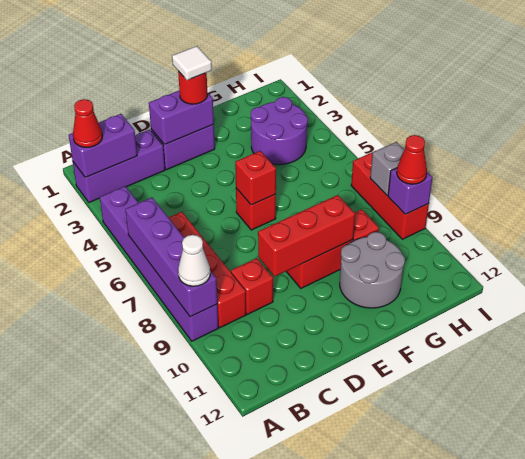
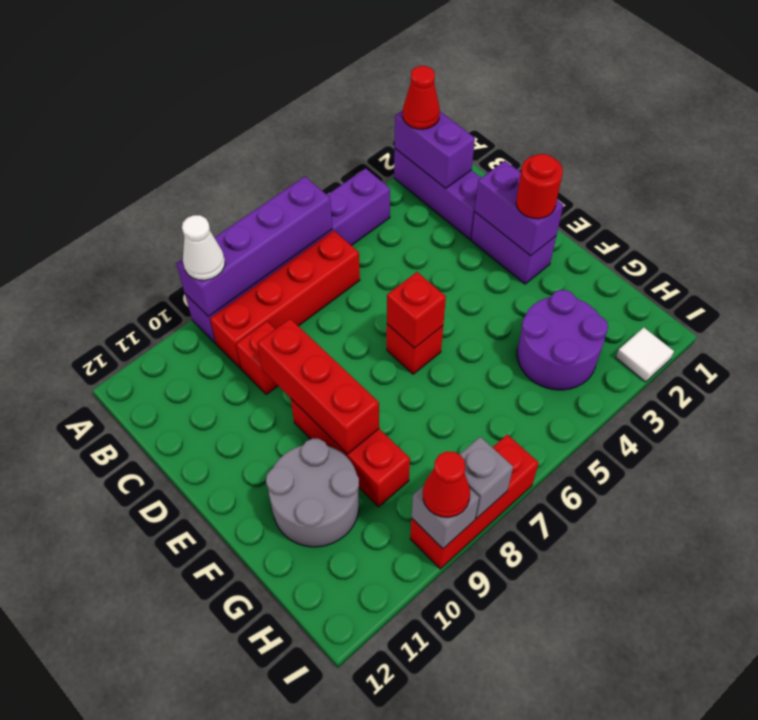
white 1x1 tile [172,46,212,80] -> white 1x1 tile moved to [616,327,674,382]
purple 1x1 brick [388,168,432,214] -> grey 1x1 brick [412,486,479,549]

